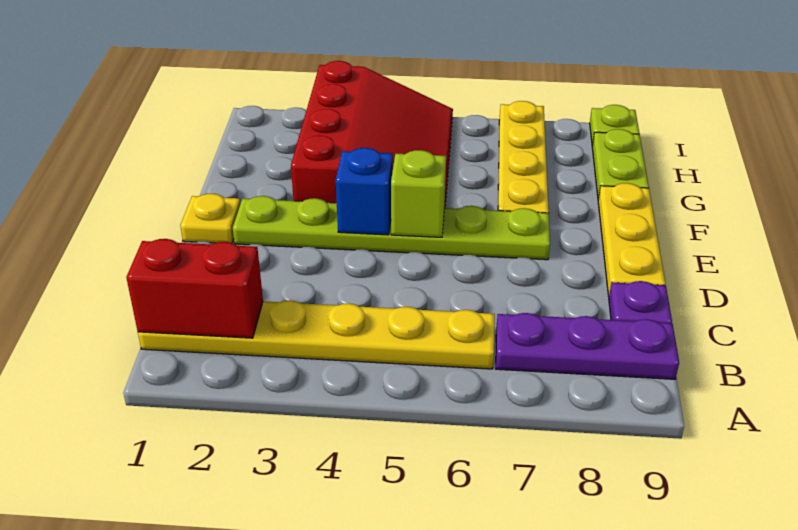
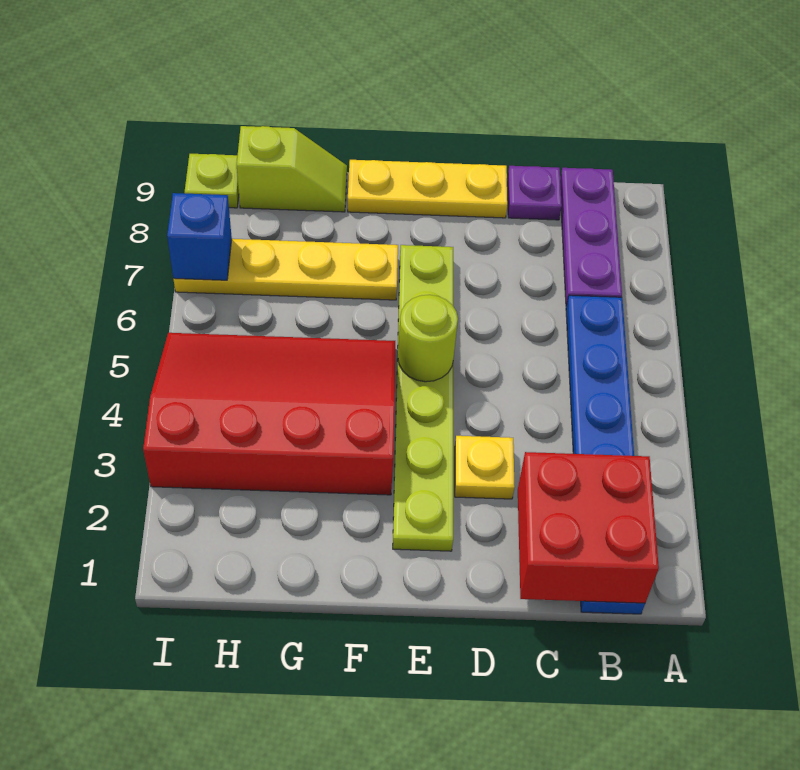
yellow 1x6 plate [138,300,495,369] -> blue 1x6 plate [566,295,645,614]
red 1x2 brick [126,239,263,338] -> red 2x2 brick [518,452,659,603]
yellow 1x1 plate [180,194,241,243] -> yellow 1x1 plate moved to [455,436,515,499]
blue 1x1 brick [336,148,393,235] -> blue 1x1 brick moved to [167,193,232,280]
lime 1x1 brick [391,150,446,237] -> lime 1x1 round brick [398,295,458,382]
lime 1x2 plate [592,129,649,199] -> lime 1x2 slope [237,126,347,212]

